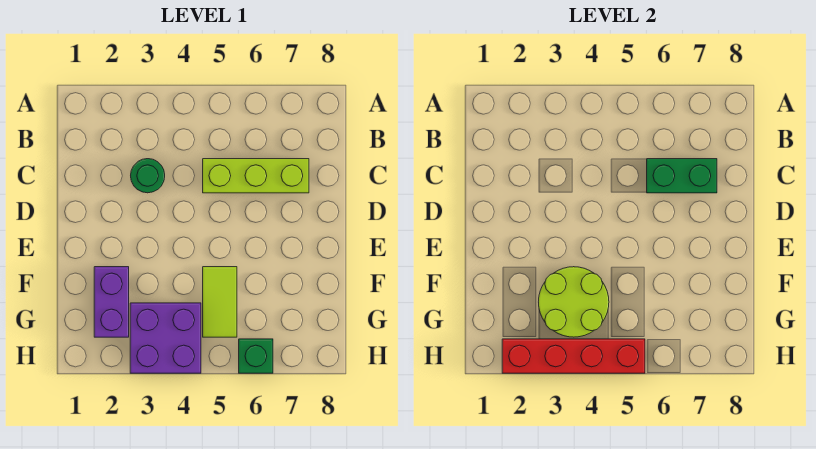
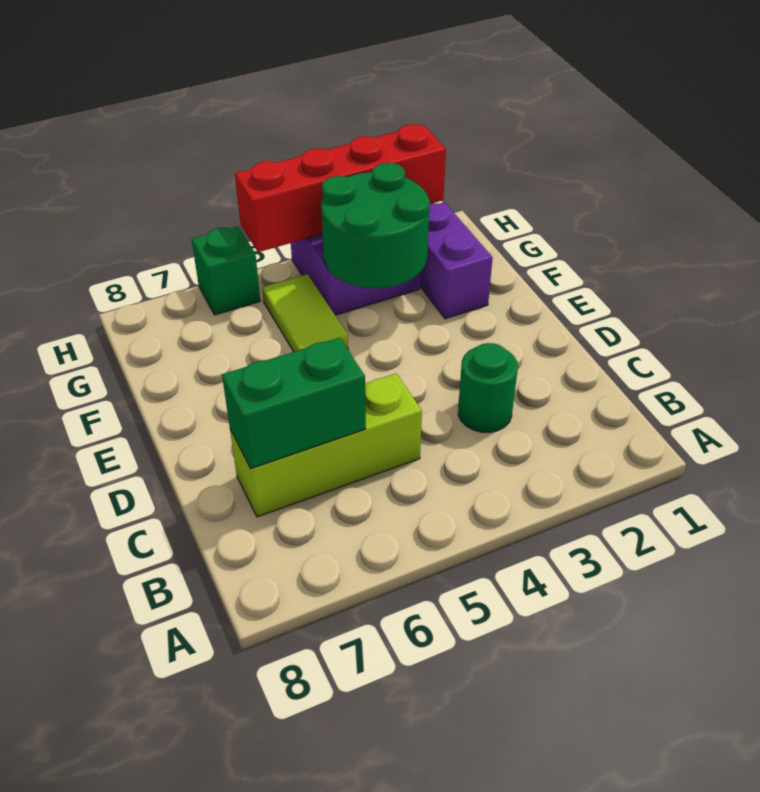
lime 2x2 round brick [539,267,609,337] -> green 2x2 round brick [321,163,430,289]

